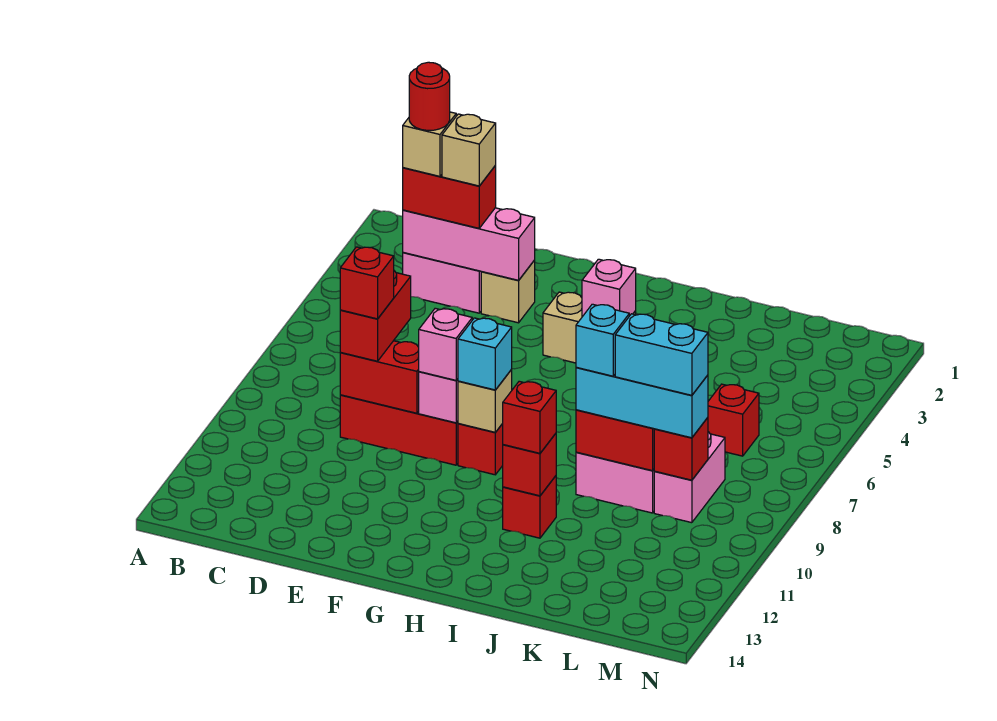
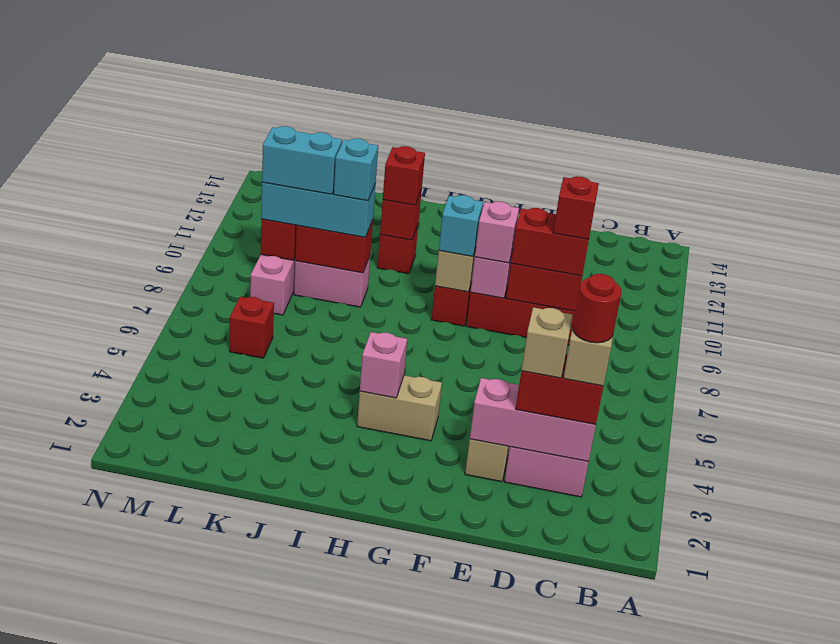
red 1x2 brick [340,271,411,361] -> red 1x2 brick turned to [511,208,590,276]

